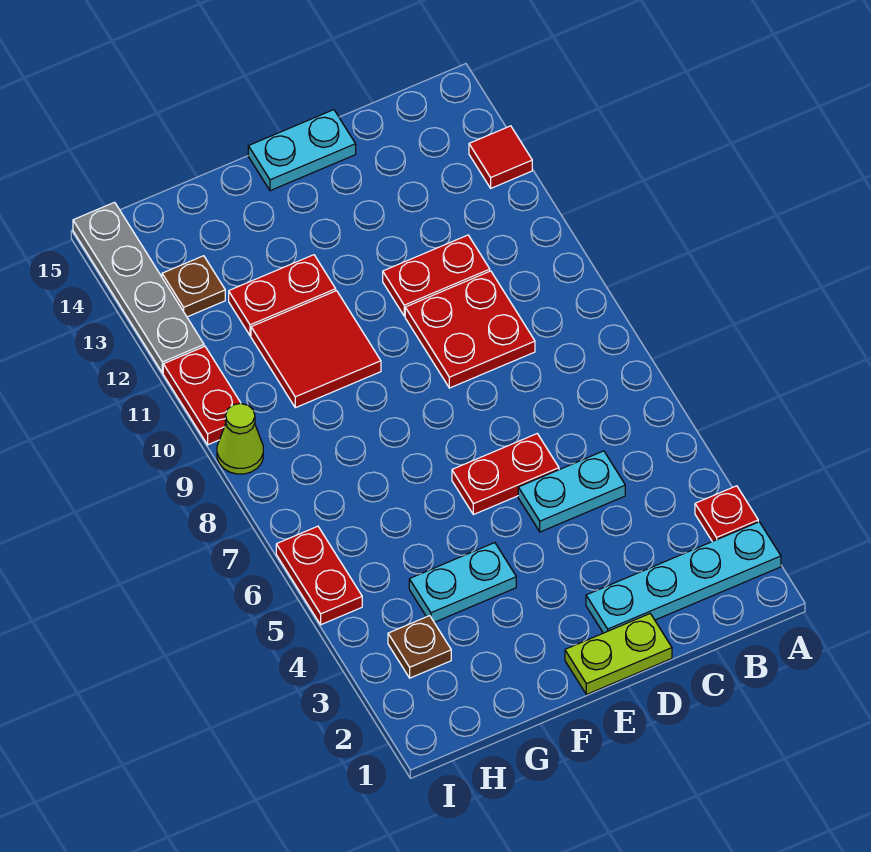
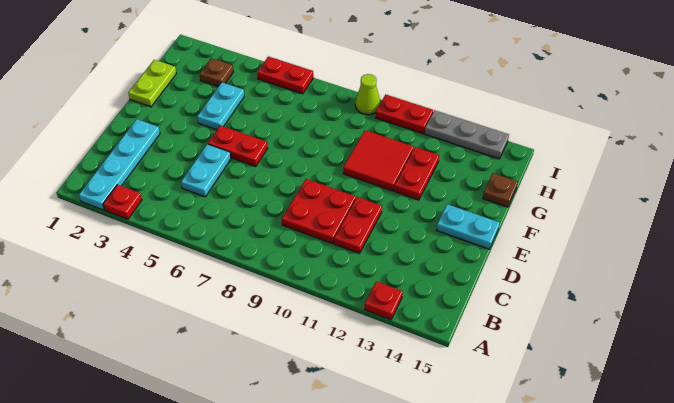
red 1x1 tile [469,126,532,188] -> red 1x1 plate [365,281,403,320]
lime 1x2 plate [565,614,672,695] -> lime 1x2 plate moved to [128,60,176,107]
red 1x2 plate [452,434,559,515] -> red 1x2 plate turned to [208,126,268,166]
cyan 1x2 plate [248,110,356,191] -> cyan 1x2 plate turned to [436,204,500,249]
brown 1x1 plate [162,256,225,317] -> brown 1x1 plate moved to [483,173,518,207]
grey 1x4 plate [73,202,204,373] -> grey 1x3 plate [425,111,509,159]

